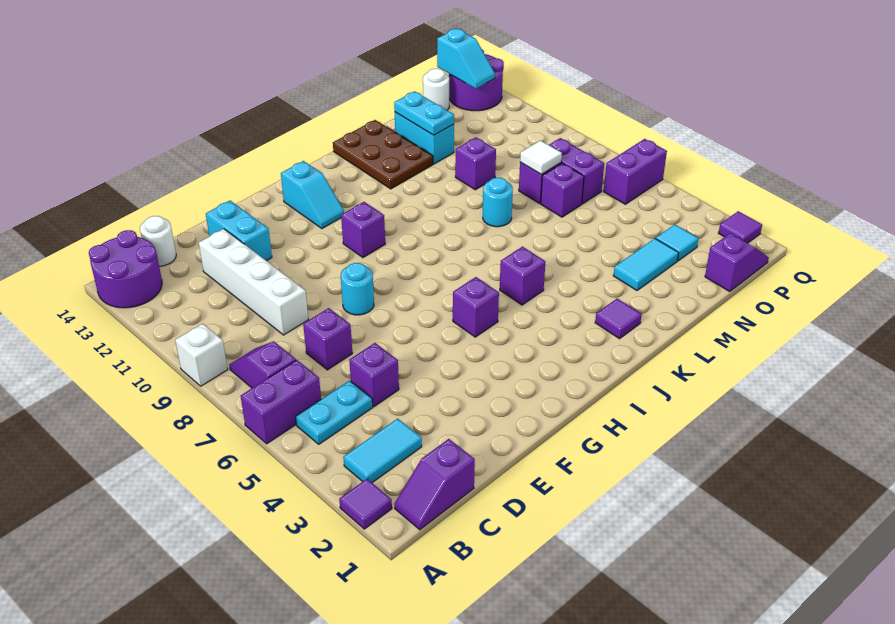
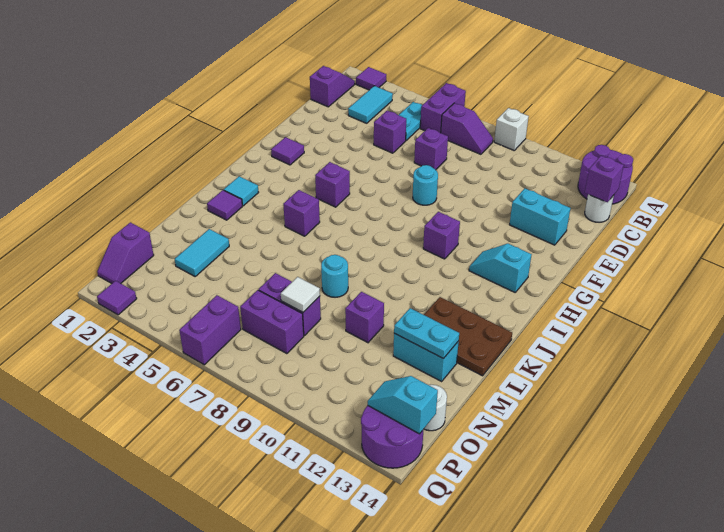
none -> purple 1x1 brick [585,156,624,202]
white 1x4 brick [199,229,308,335] -> none
none -> purple 1x1 tile [271,137,304,165]
cyan 1x1 tile [655,225,698,261] -> cyan 1x1 tile moved to [224,176,259,206]

